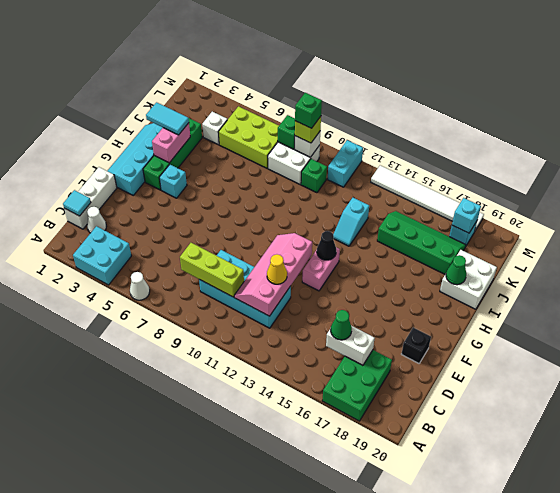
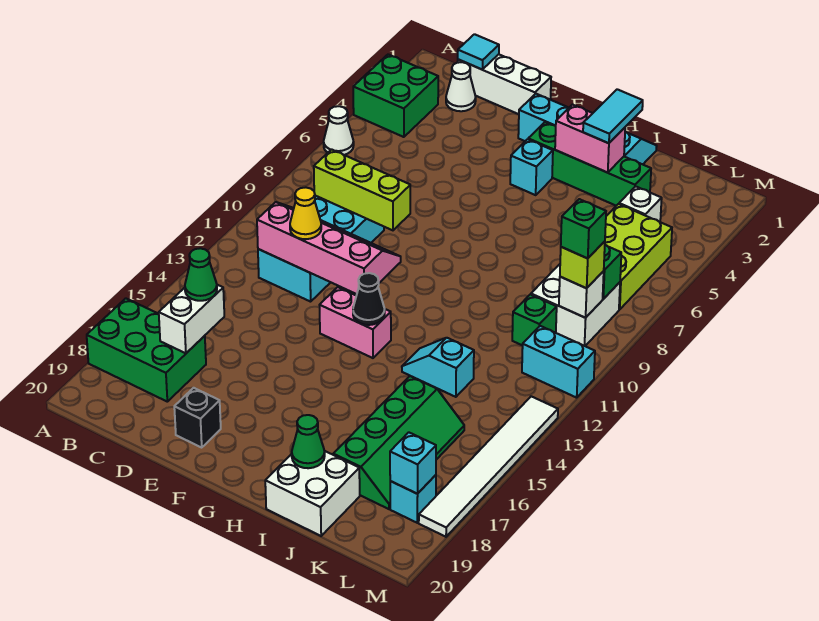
cyan 2x2 brick [73,226,131,285] -> green 2x2 brick [353,54,438,137]
lime 1x3 brick [180,243,244,297] -> lime 1x3 brick turned to [314,149,410,230]

